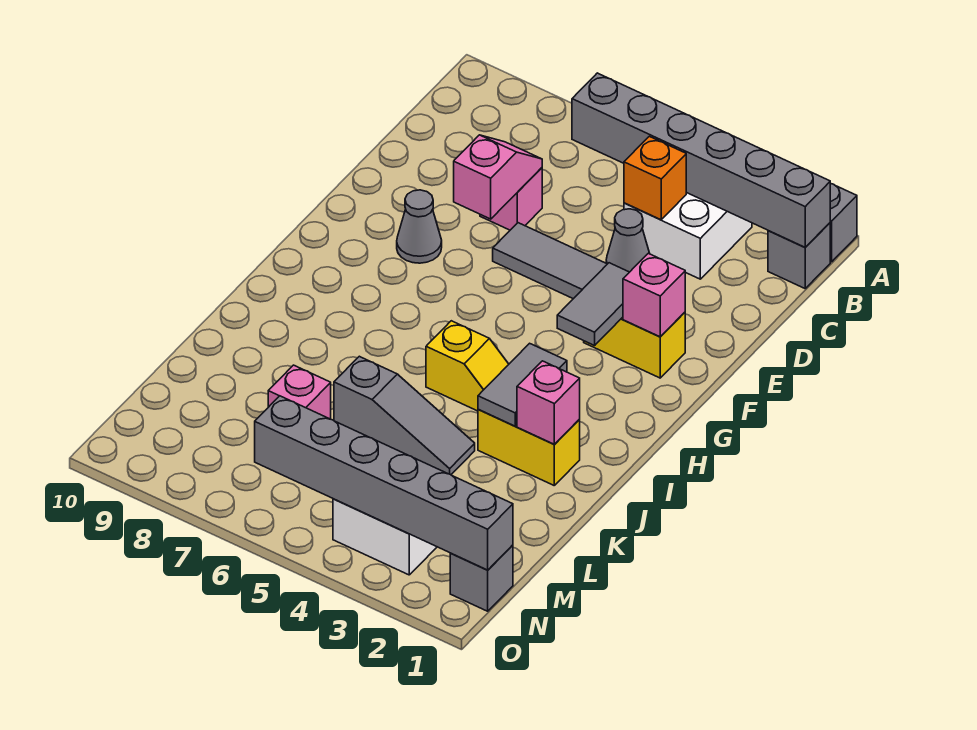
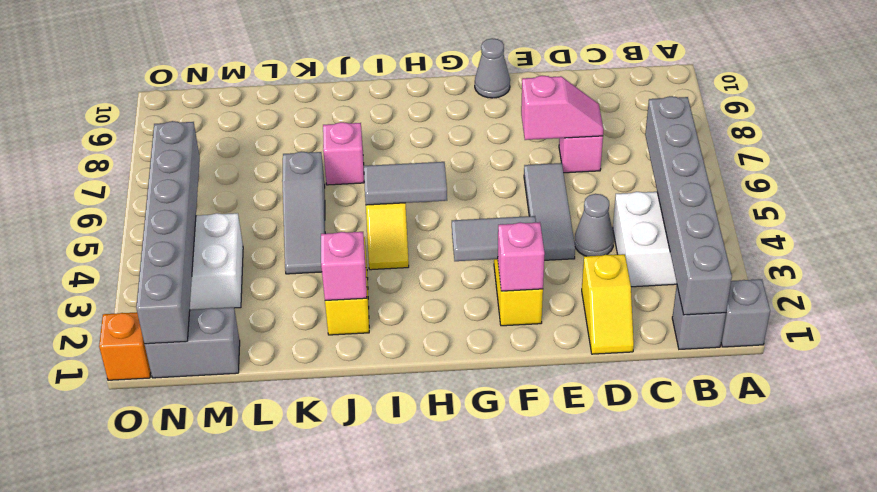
orange 1x1 brick [624,136,686,220] -> orange 1x1 brick moved to [99,312,151,380]
none -> yellow 1x2 slope [582,254,634,354]
grey 1x1 cone [397,190,442,263] -> grey 1x1 cone moved to [475,38,510,98]
grey 1x2 tile [478,343,567,426] -> grey 1x2 tile moved to [364,162,447,205]
pink 1x1 brick [268,365,331,419] -> pink 1x1 brick moved to [323,122,364,185]
grey 1x1 brick [450,545,513,611] -> grey 1x2 brick [145,307,240,378]

